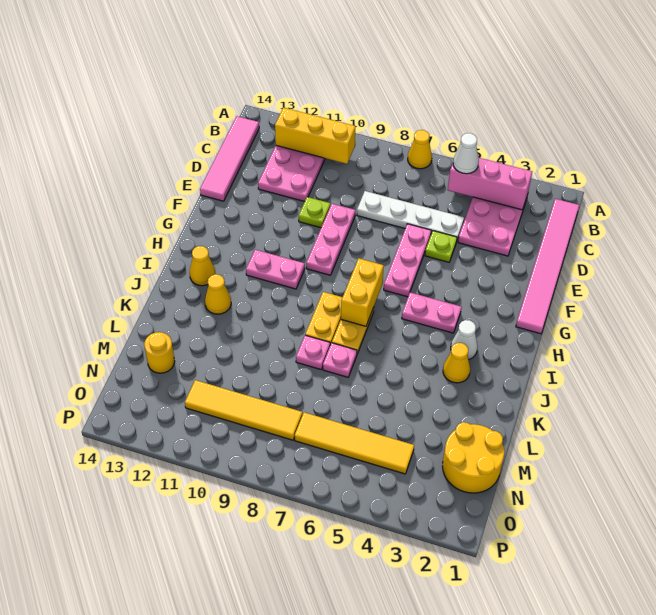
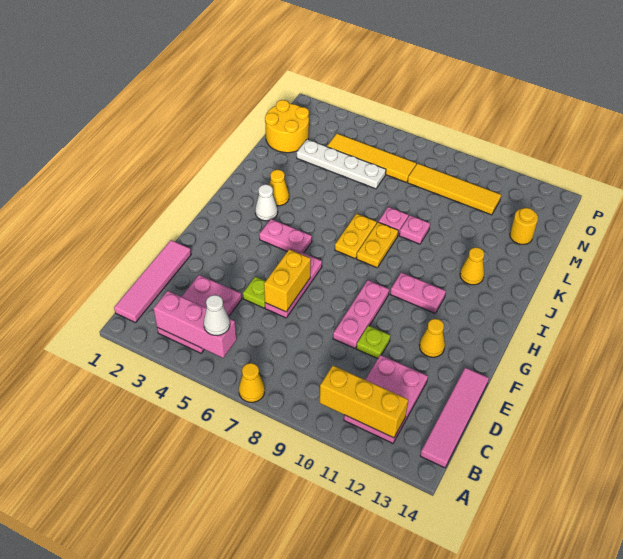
pink 1x6 tile [516,199,579,334] -> pink 1x4 tile [114,240,191,323]
white 1x4 plate [357,191,464,240] -> white 1x4 plate moved to [297,139,386,189]
yellow 1x2 brick [341,258,384,326] -> yellow 1x2 brick moved to [264,249,311,312]
yellow 1x1 cone [190,246,215,286] -> yellow 1x1 cone moved to [419,319,445,357]
pink 1x1 plate [323,343,357,377] -> pink 1x1 plate moved to [399,215,430,244]

